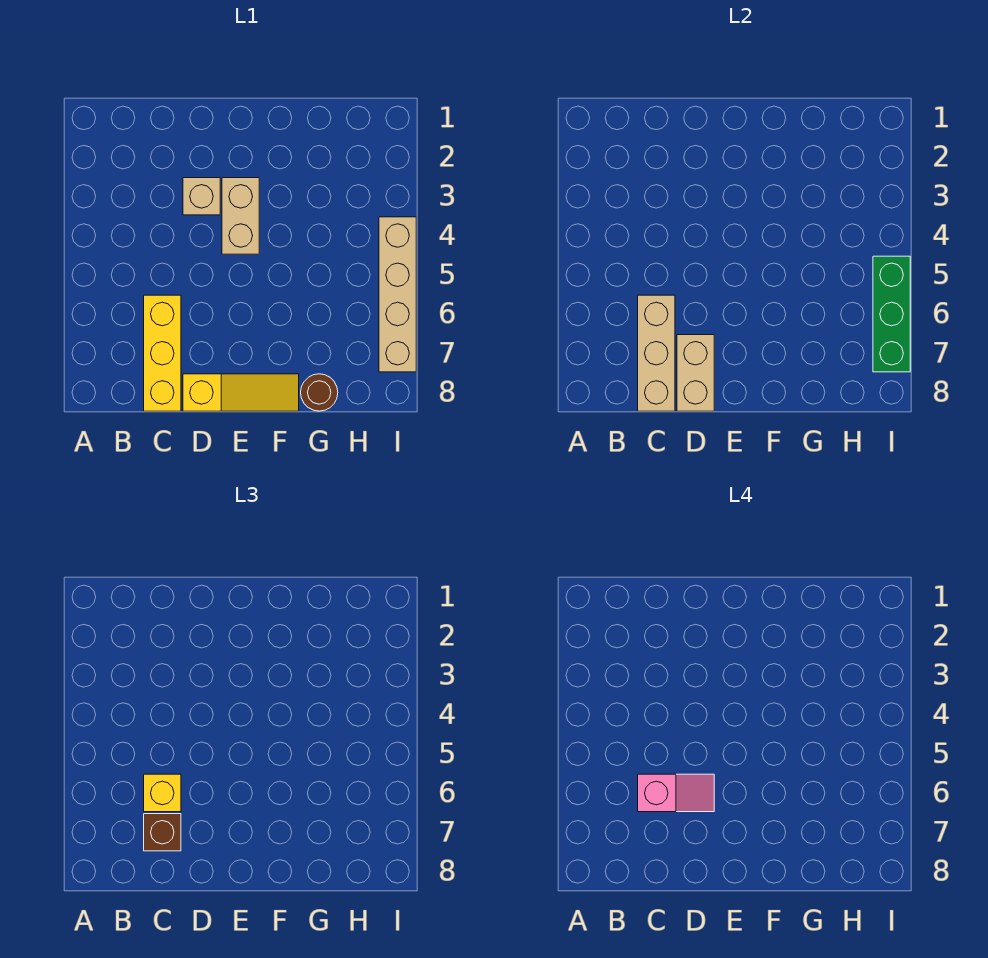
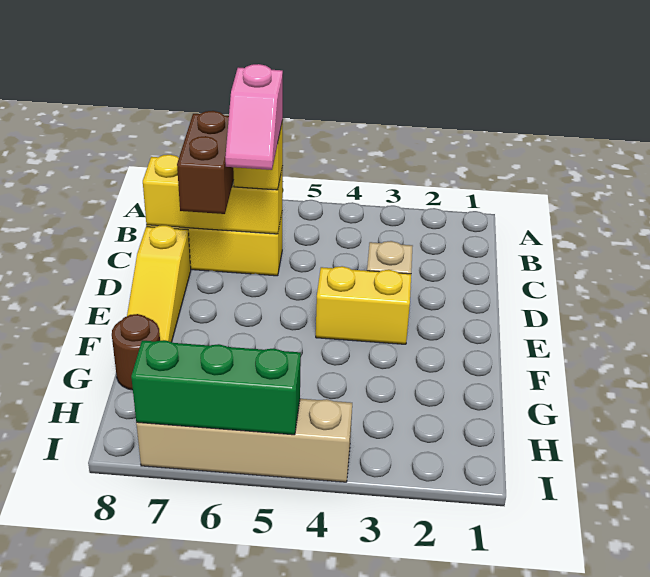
tan 1x3 brick [638,295,675,411] -> yellow 1x3 brick [143,155,283,234]
brown 1x1 brick [144,814,181,851] -> brown 1x2 brick [177,111,234,214]
tan 1x2 brick [677,335,714,411] -> none
tan 1x2 brick [222,178,259,254] -> yellow 1x2 brick [316,266,411,344]

